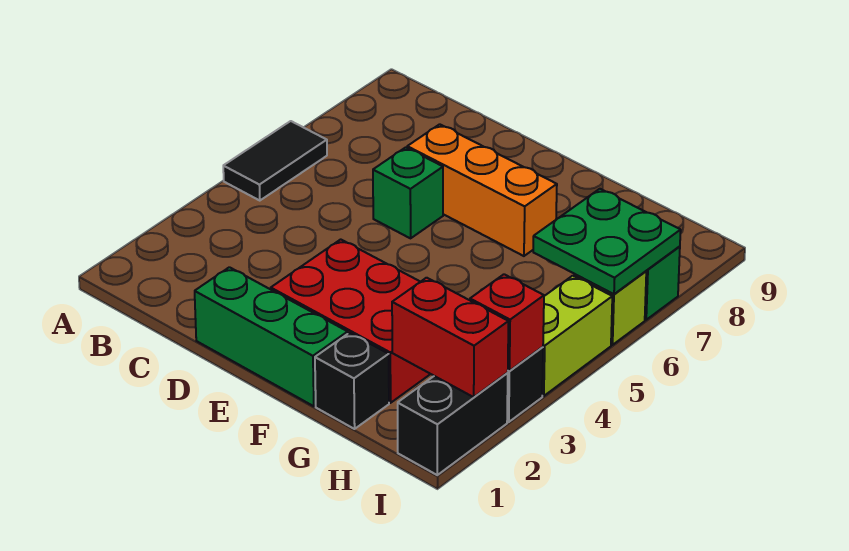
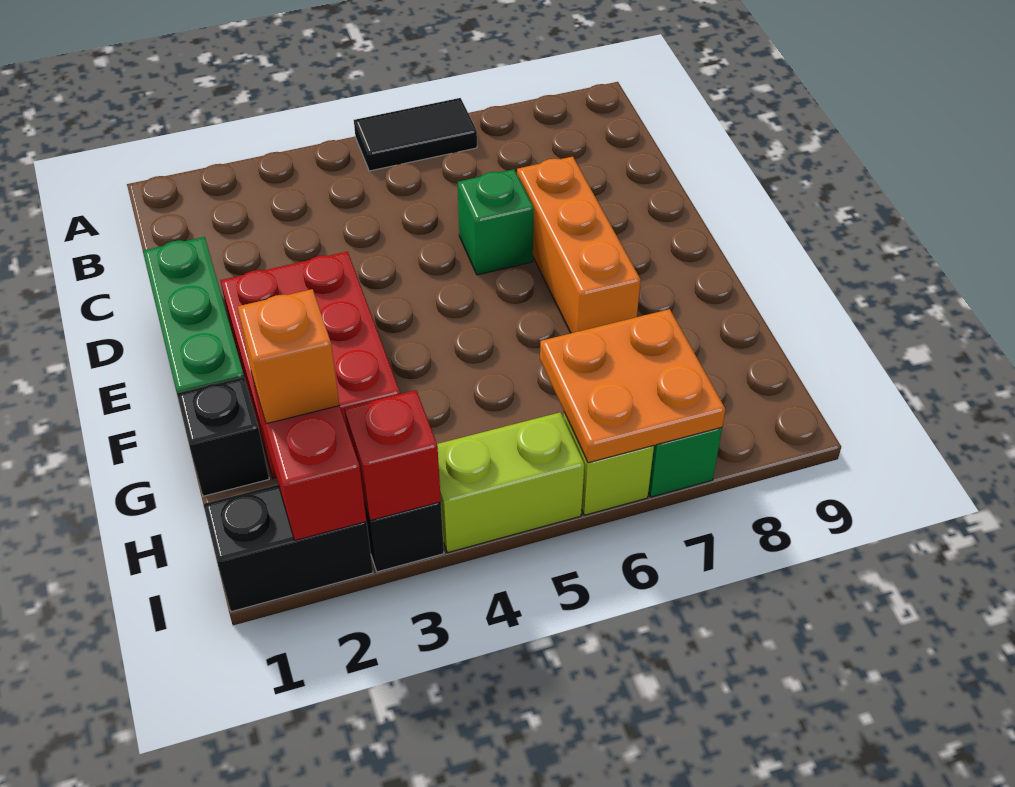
none -> orange 1x1 brick [238,289,340,424]
green 2x2 plate [533,189,681,294] -> orange 2x2 plate [540,309,725,463]

